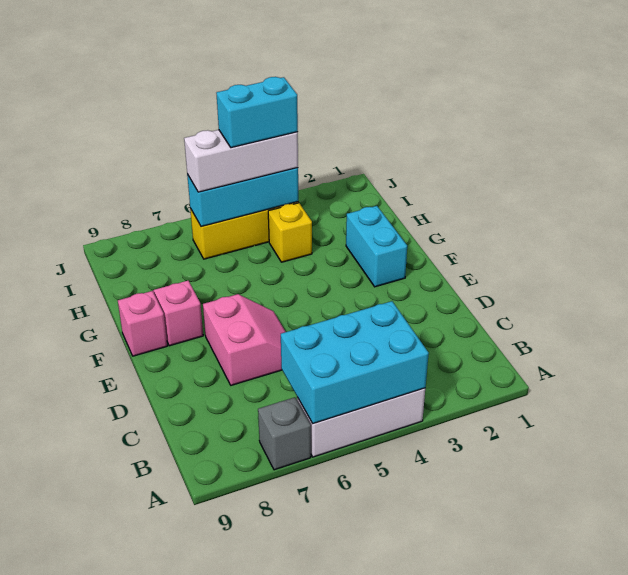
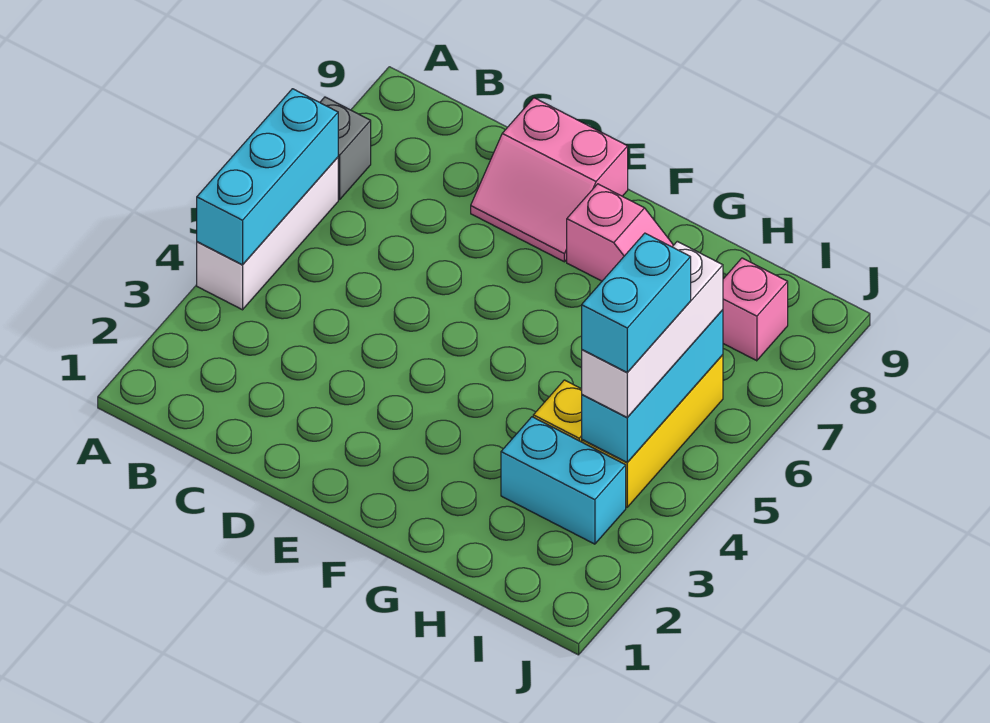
cyan 2x3 brick [281,301,429,424] -> cyan 1x3 brick [197,89,338,265]
pink 2x2 slope [203,294,285,385] -> pink 2x2 slope moved to [471,98,628,262]
cyan 1x2 brick [346,206,407,287] -> cyan 1x2 brick moved to [501,417,626,544]
pink 1x1 brick [118,291,167,356] -> pink 1x1 brick moved to [723,258,788,361]

